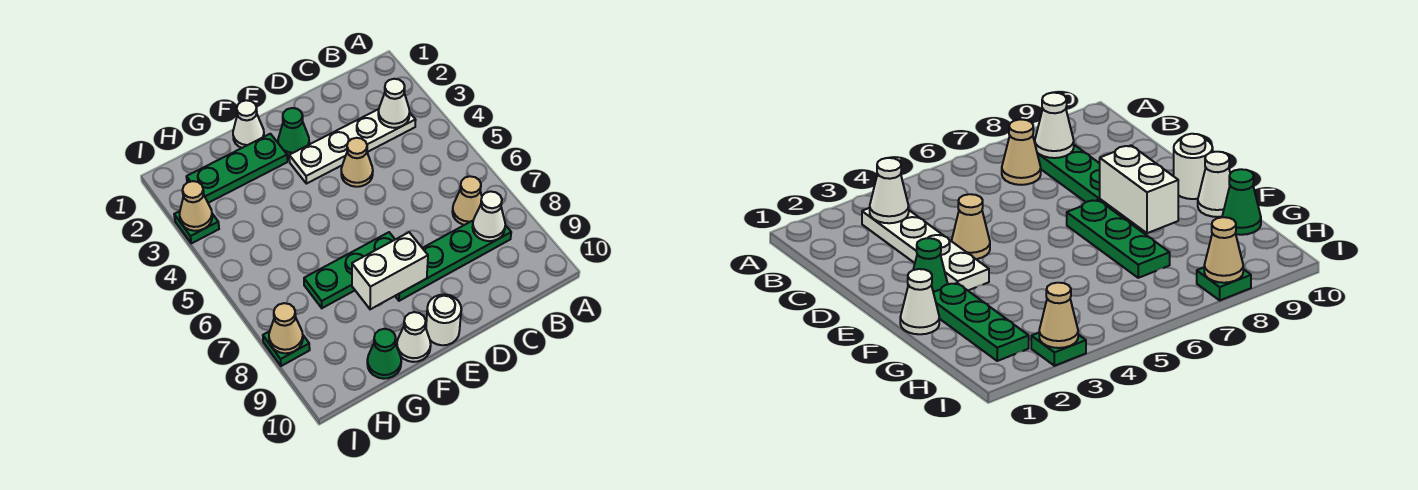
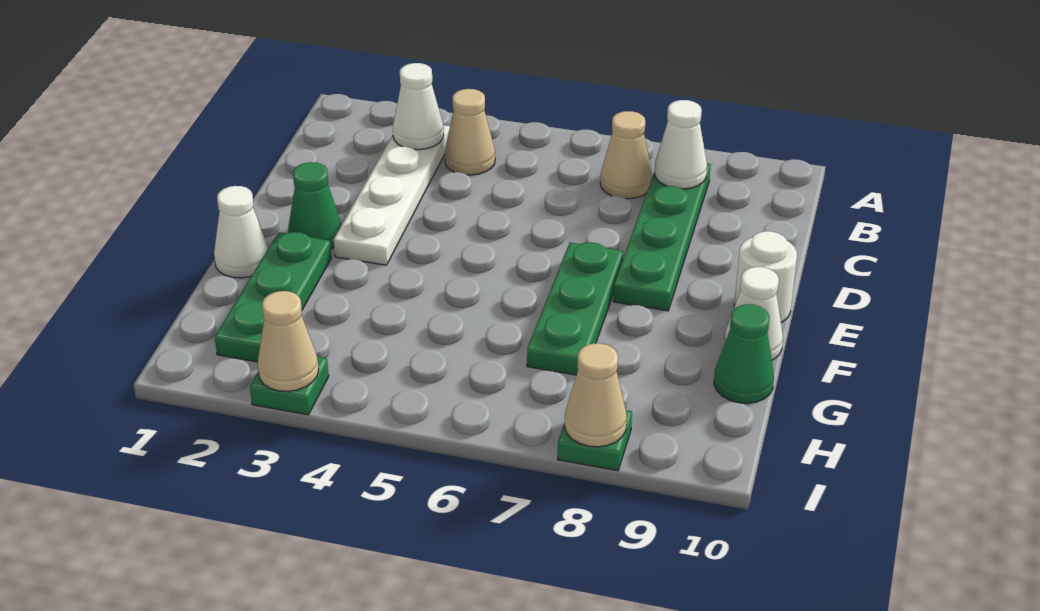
tan 1x1 cone [341,138,373,187] -> tan 1x1 cone moved to [445,89,495,175]
white 1x2 brick [352,232,428,309] -> none

